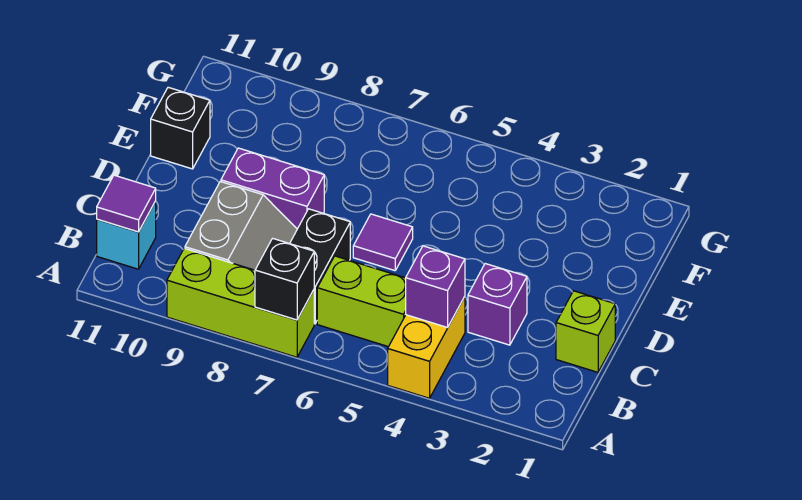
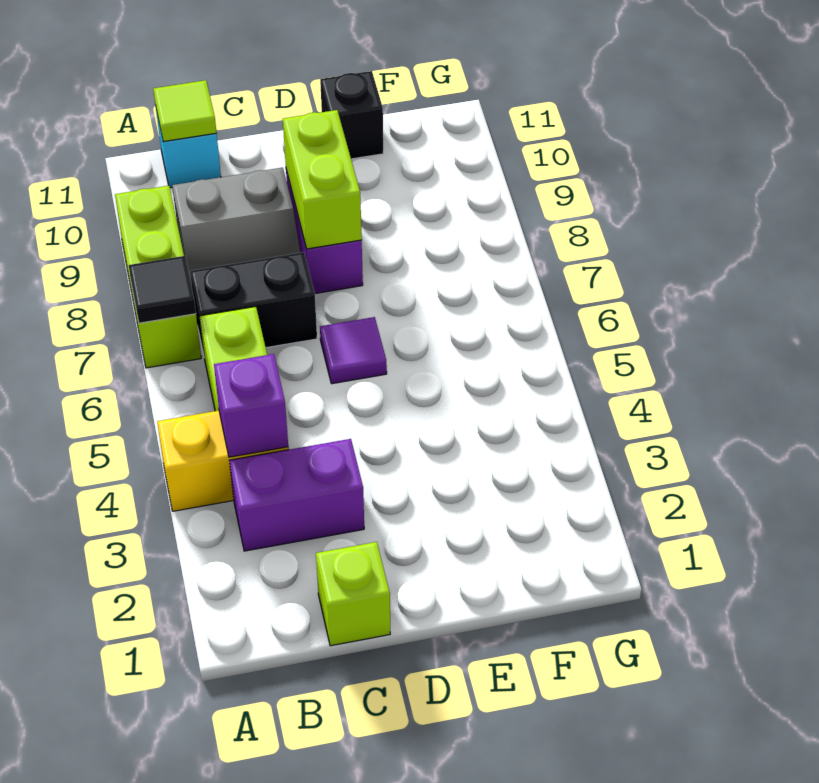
black 1x1 brick [255,238,314,320] -> black 1x1 tile [129,256,196,323]
purple 1x1 tile [97,175,156,232] -> lime 1x1 tile [153,80,217,142]
purple 1x1 brick [468,264,527,345] -> purple 1x2 brick [229,439,364,551]
none -> lime 1x2 brick [283,110,362,249]

